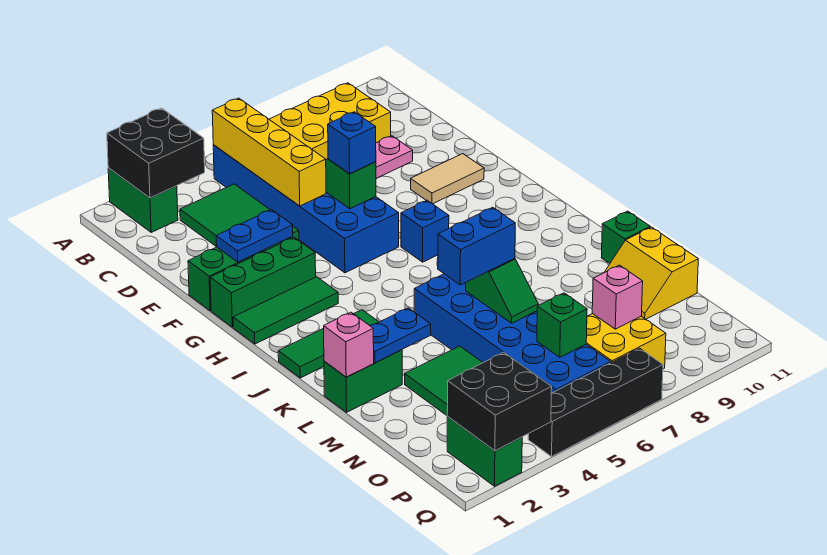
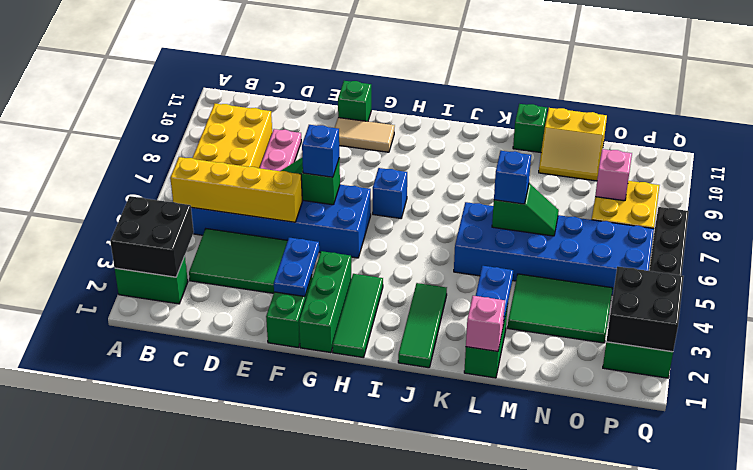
tan 1x2 tile [411,154,484,204] -> tan 1x2 tile turned to [335,118,395,152]
blue 1x2 brick [438,207,515,285] -> blue 1x1 brick [494,151,531,204]
green 1x1 brick [537,293,587,357] -> green 1x1 brick moved to [338,81,371,121]

